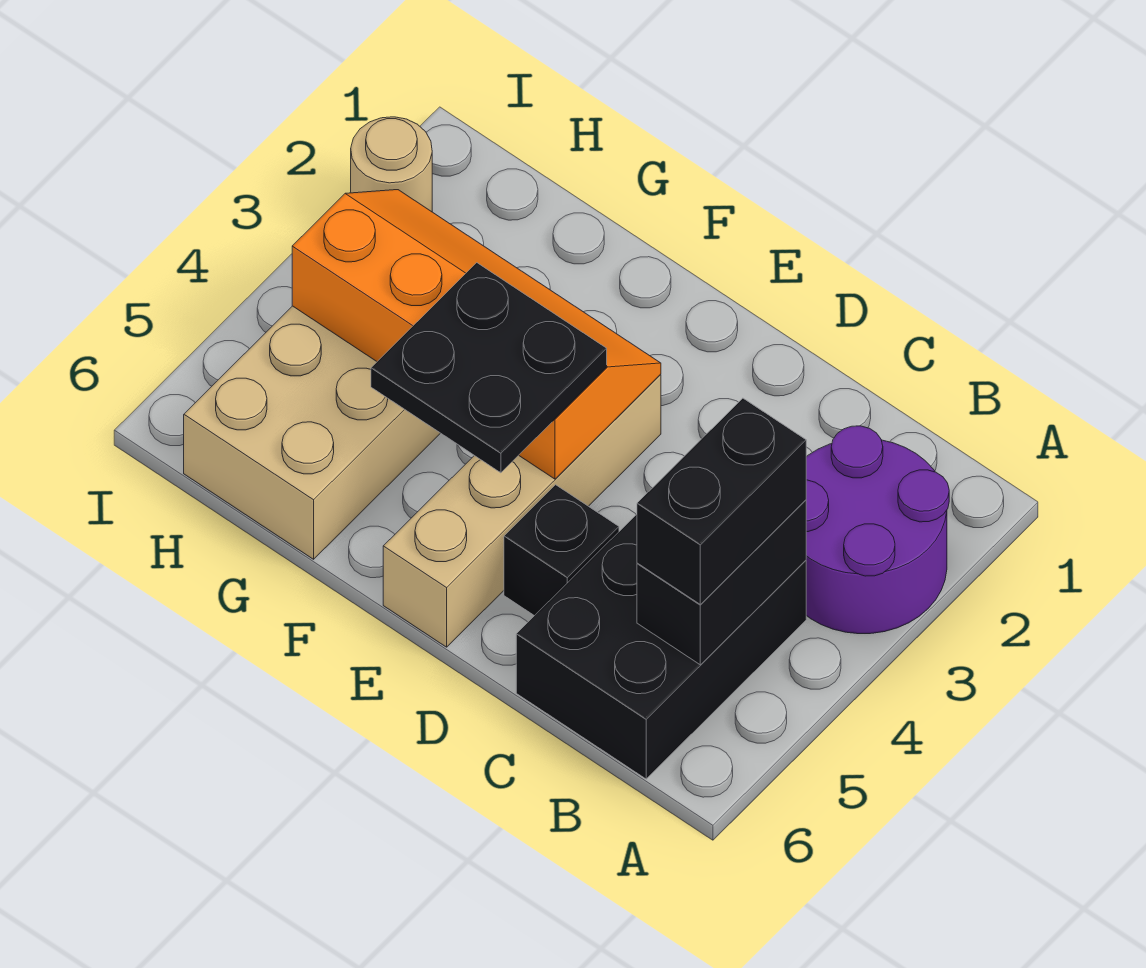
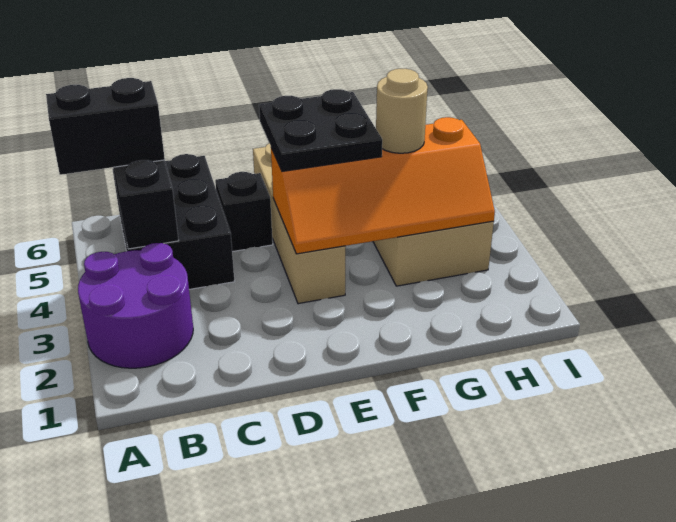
black 1x2 brick [637,398,806,604] -> black 1x2 brick turned to [46,78,165,175]
tan 1x1 round brick [351,117,432,212] -> tan 1x1 round brick moved to [376,69,428,153]

